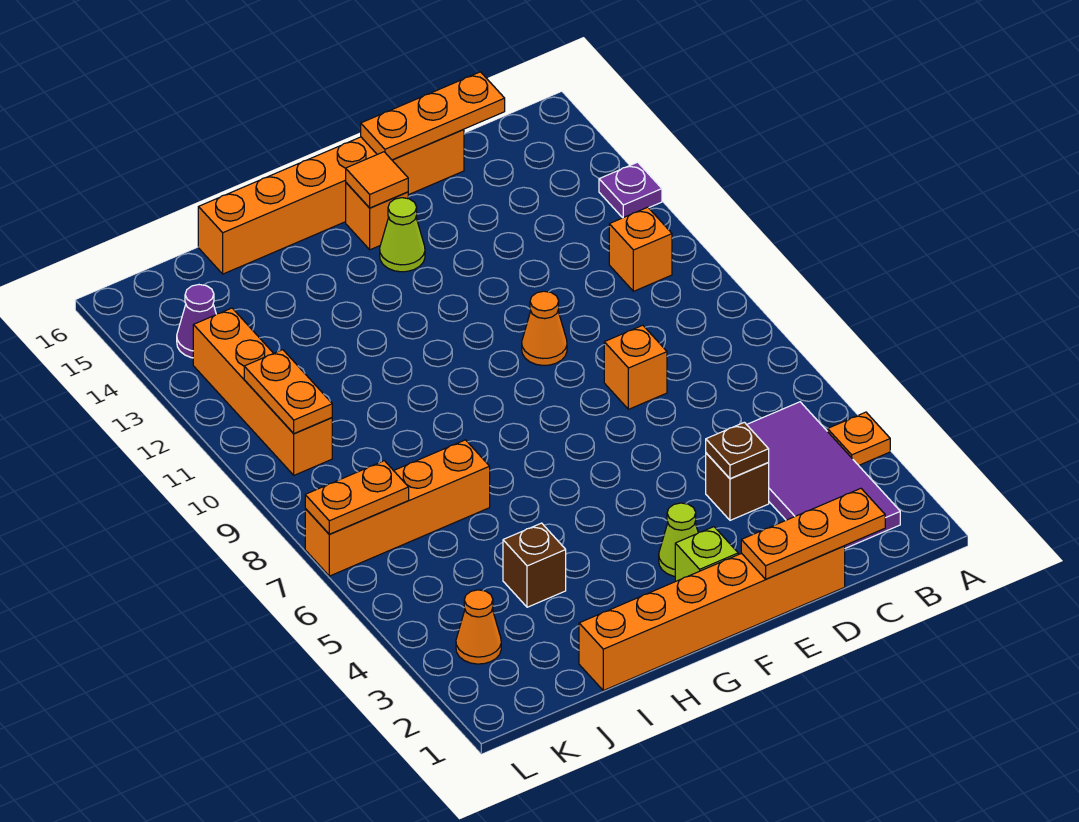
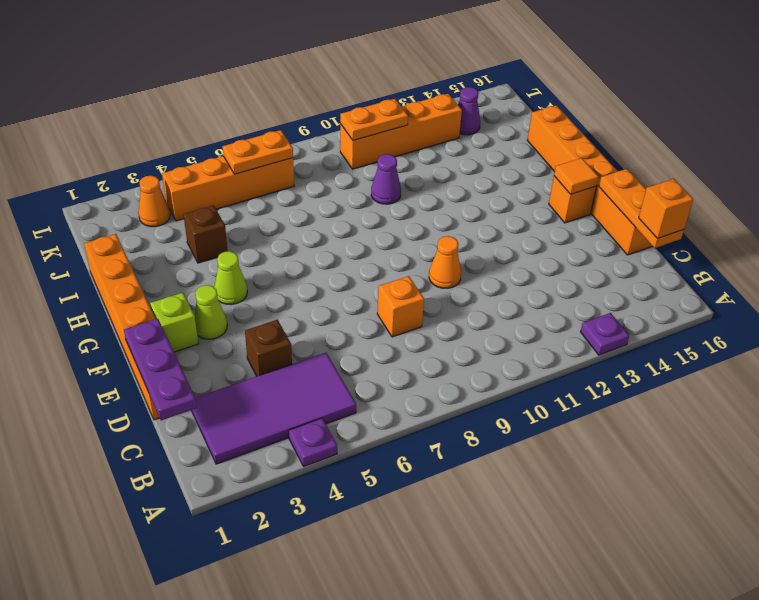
orange 1x1 plate [827,412,890,465] -> purple 1x1 plate [289,418,337,466]
orange 1x1 brick [609,207,672,291] -> orange 1x1 brick moved to [639,179,693,238]
orange 1x3 plate [741,488,885,579] -> purple 1x3 plate [124,319,197,420]
brown 1x1 plate [706,422,769,479] -> none
lime 1x1 cone [380,198,425,272] -> lime 1x1 cone moved to [214,251,247,305]
orange 1x4 brick [305,440,490,576] -> orange 1x4 brick turned to [162,156,294,221]
none -> purple 1x1 cone [371,154,401,204]
orange 1x2 plate [305,461,409,534] -> orange 1x2 plate turned to [223,130,293,174]

